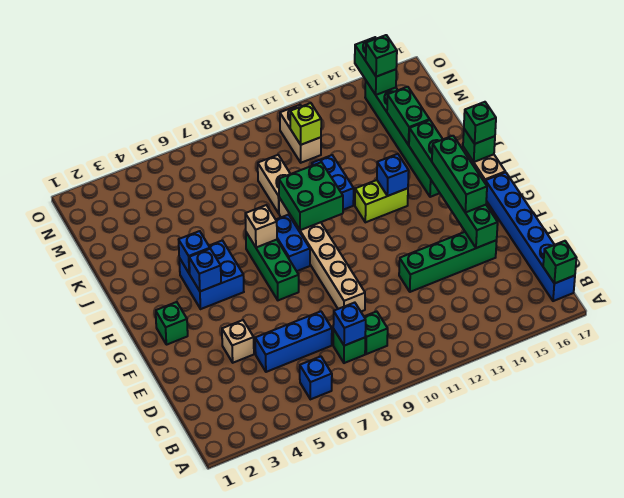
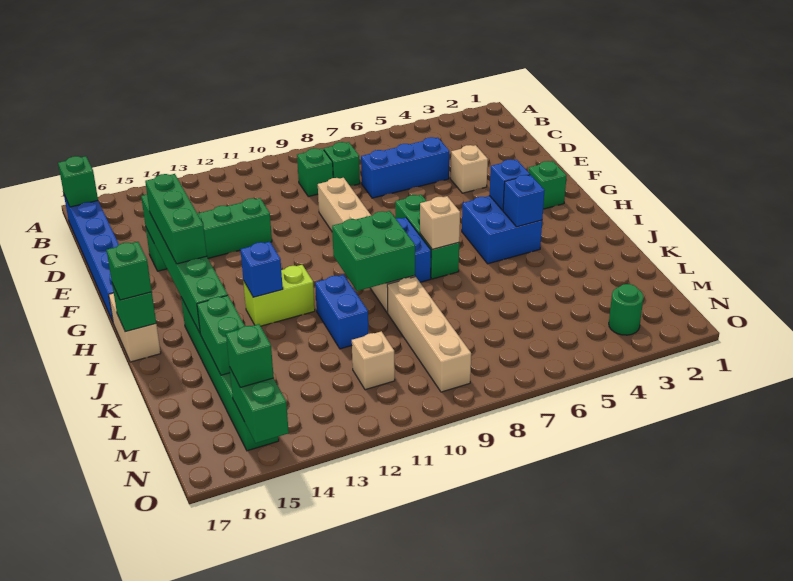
blue 1x1 brick [300,356,332,399] -> none
blue 1x1 brick [333,303,366,346] -> none
tan 1x2 brick [258,155,290,213] -> tan 1x4 brick [387,277,471,392]
tan 1x2 brick [280,105,321,163] -> tan 1x1 brick [352,331,395,390]
lime 1x1 brick [290,103,321,145] -> none
none -> green 1x1 round brick [609,284,643,335]

